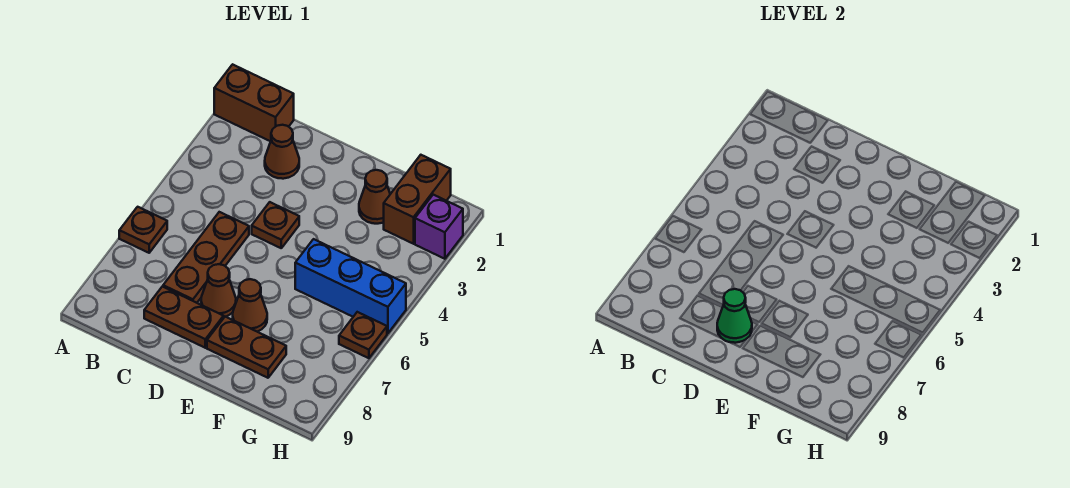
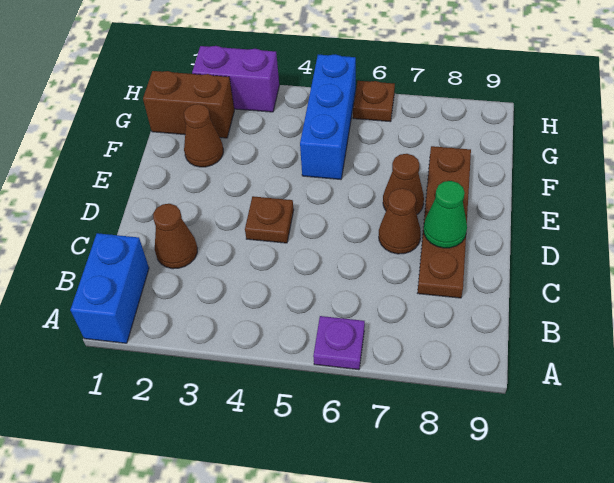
brown 1x2 brick [214,64,294,141] -> blue 1x2 brick [70,233,149,343]
brown 1x1 plate [119,207,167,253] -> purple 1x1 plate [313,316,365,370]
brown 1x3 plate [163,212,249,303] -> none
purple 1x1 brick [415,195,463,259] -> purple 1x2 brick [192,46,279,112]

